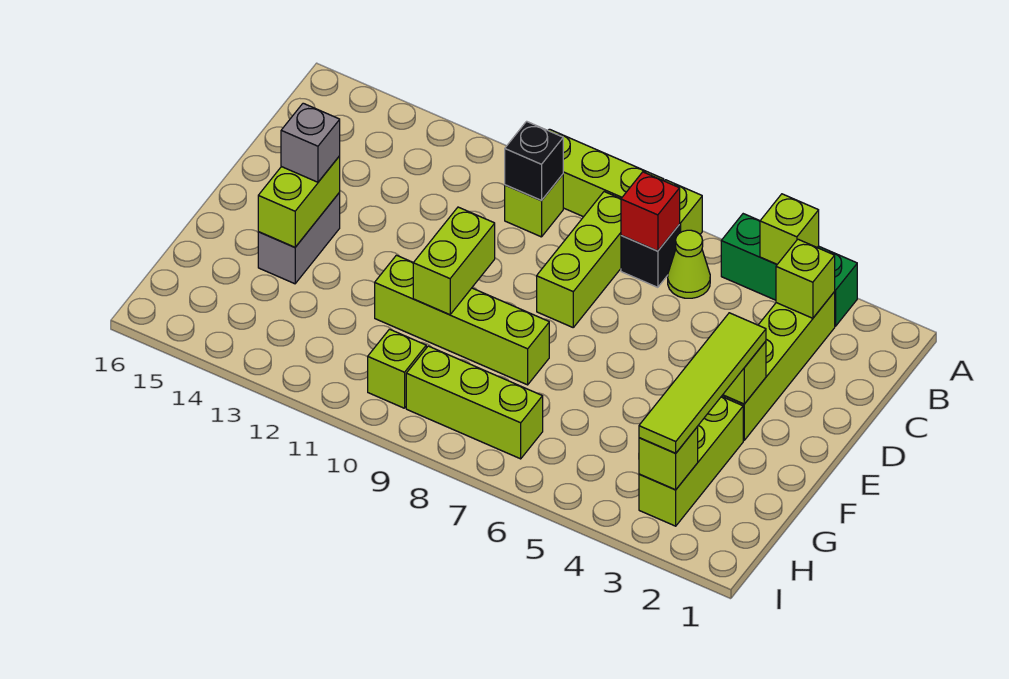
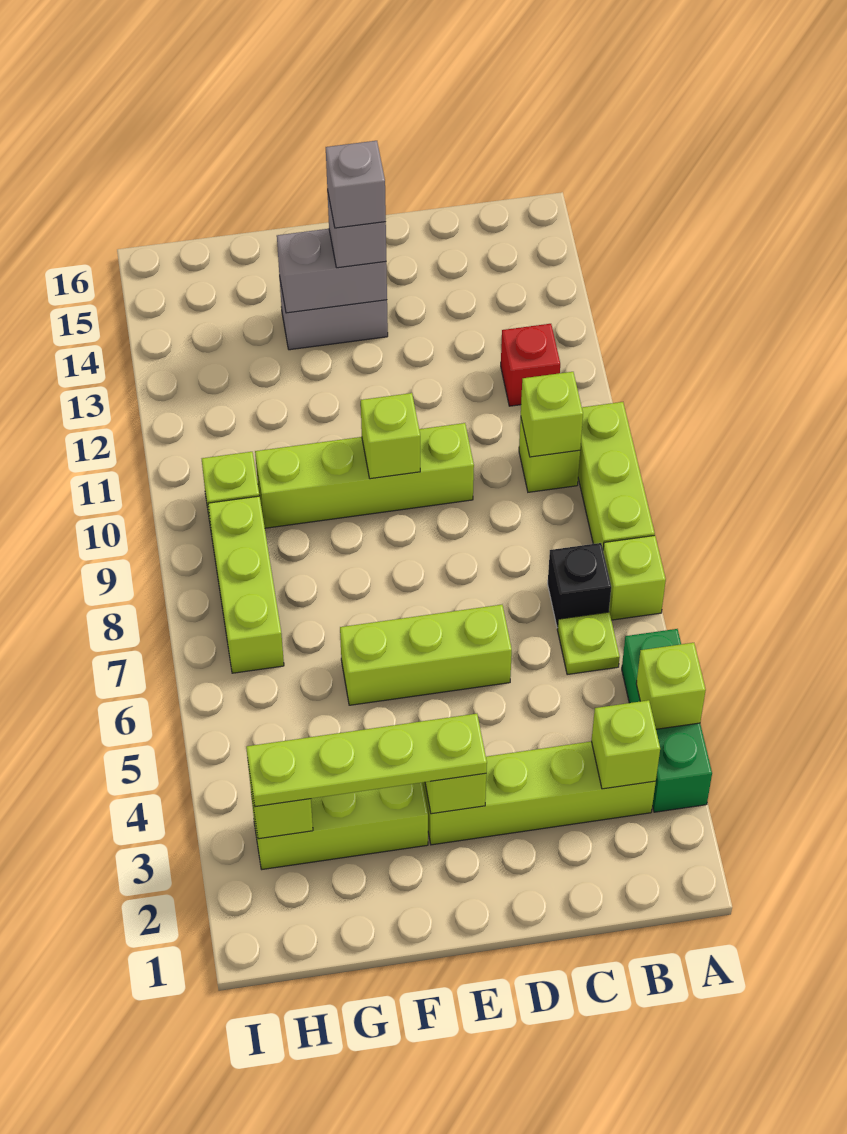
lime 1x1 cone [668,230,710,298] -> lime 1x1 plate [557,612,620,675]
red 1x1 brick [621,172,680,251] -> red 1x1 brick moved to [501,324,560,406]
lime 1x3 brick [537,192,621,327] -> lime 1x3 brick moved to [340,605,512,705]
black 1x1 brick [505,121,563,201] -> lime 1x1 brick [521,372,583,457]
lime 1x4 tile [639,313,766,453] -> lime 1x4 plate [246,714,487,807]
lime 1x2 brick [413,207,495,315] -> lime 1x1 brick [361,393,420,479]
lime 1x2 brick [258,156,340,247] -> grey 1x2 brick [277,229,387,313]
none -> grey 1x1 brick [326,141,386,228]
lime 1x4 brick [375,255,549,385] -> lime 1x4 brick turned to [255,423,474,528]

